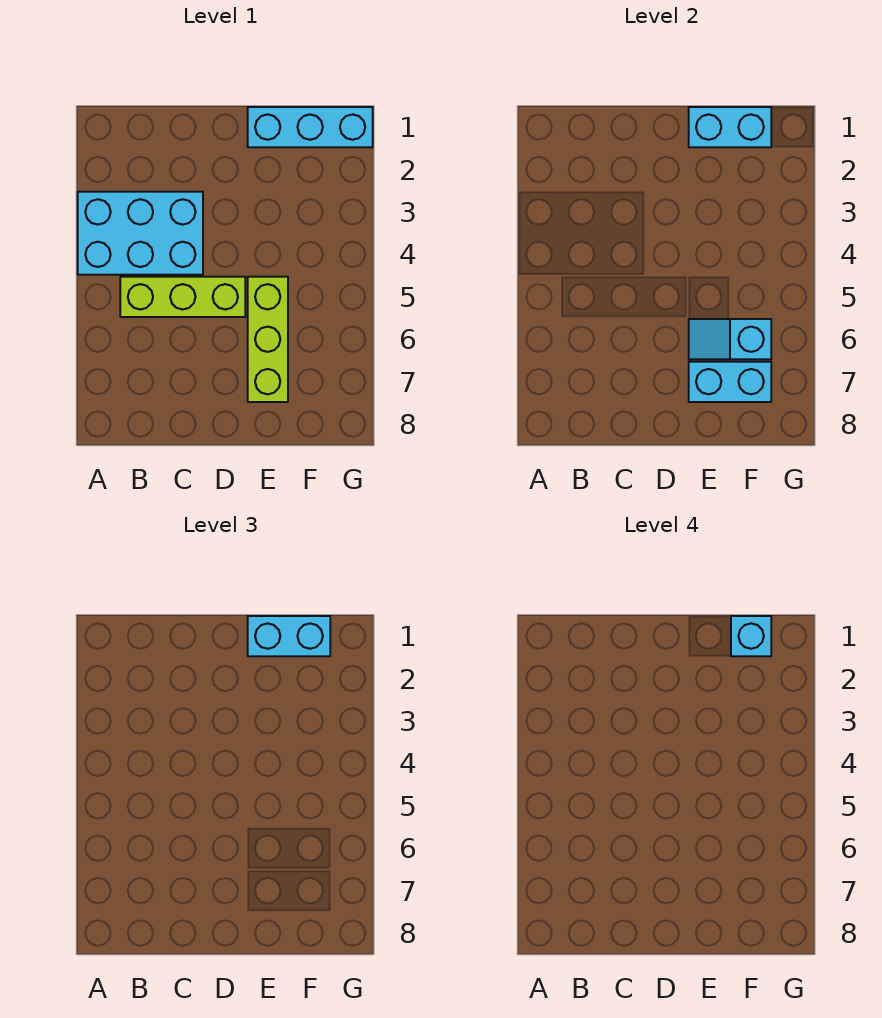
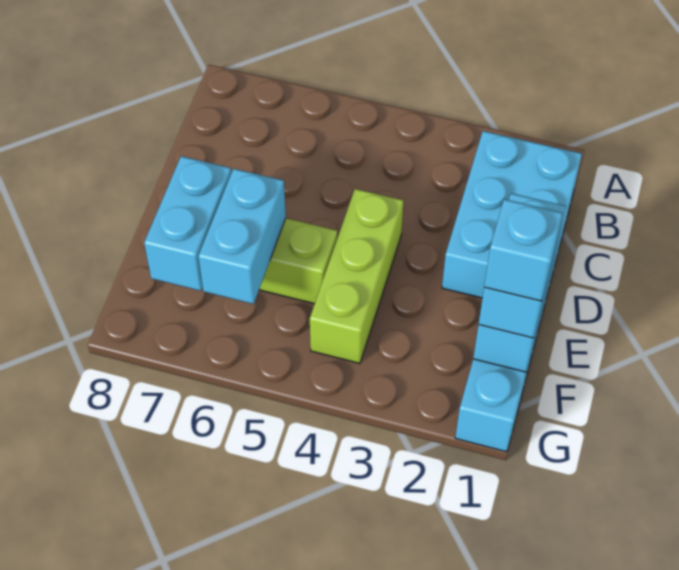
cyan 2x3 brick [78,192,203,275] -> cyan 2x3 brick moved to [442,131,582,301]
lime 1x3 brick [120,277,245,317] -> lime 1x3 brick moved to [310,189,403,363]
cyan 1x2 slope [689,319,771,359] -> cyan 1x2 brick [198,169,286,304]

